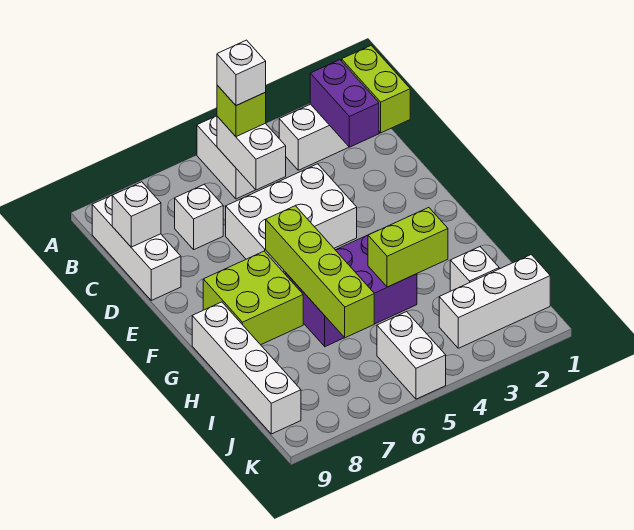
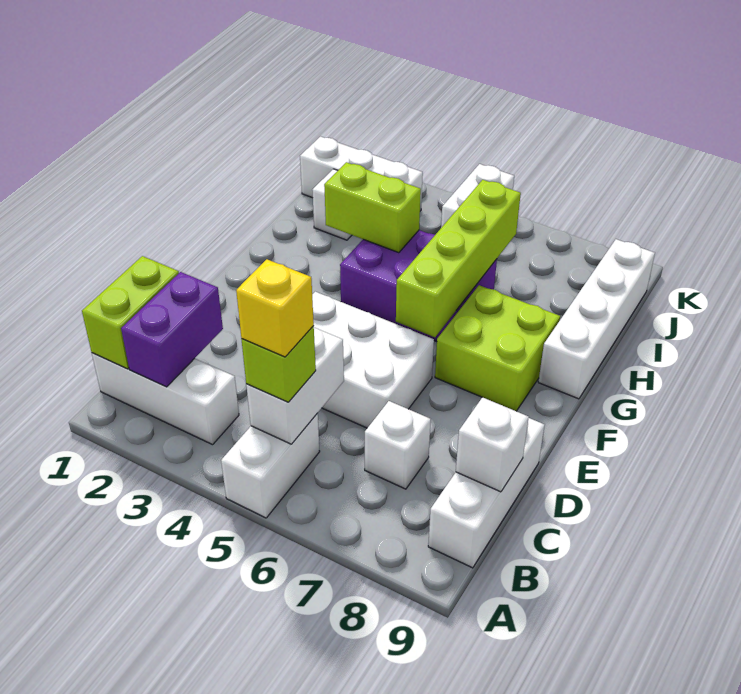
white 1x1 brick [217,40,266,106] -> yellow 1x1 brick [236,259,314,357]

